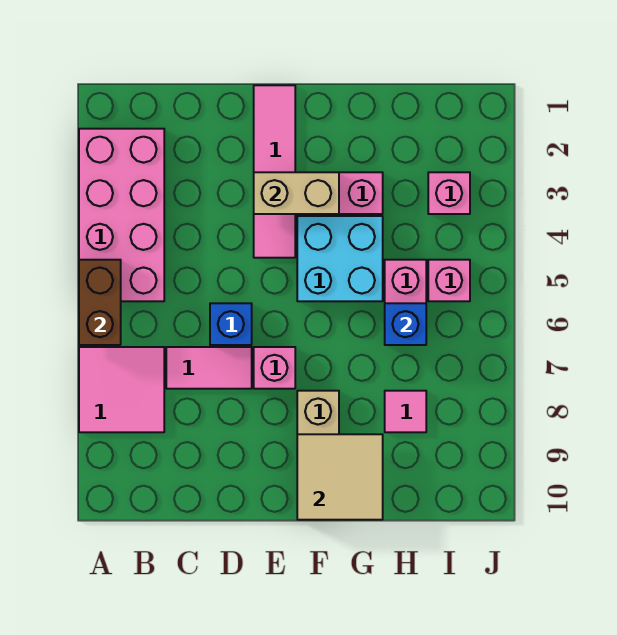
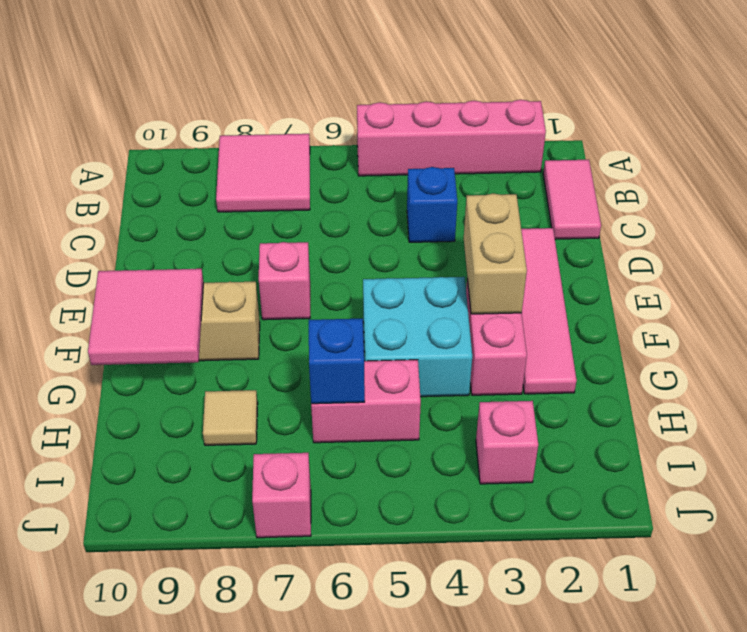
pink 2x4 brick [79,129,164,301] -> pink 1x4 brick [357,100,546,176]
brown 1x2 brick [79,260,121,345] -> none
pink 1x2 tile [166,347,252,389] -> pink 1x2 tile moved to [543,160,601,239]
blue 1x1 brick [210,303,252,345] -> blue 1x1 brick moved to [407,167,457,242]
pink 1x4 tile [254,85,295,258] -> pink 1x4 tile turned to [521,228,577,394]
tan 2x2 tile [297,434,383,520] -> pink 2x2 tile [88,269,204,365]
pink 1x1 tile [385,391,426,432] -> tan 1x1 tile [203,390,258,445]
pink 1x1 brick [428,260,470,301] -> pink 1x1 brick moved to [252,453,311,538]

